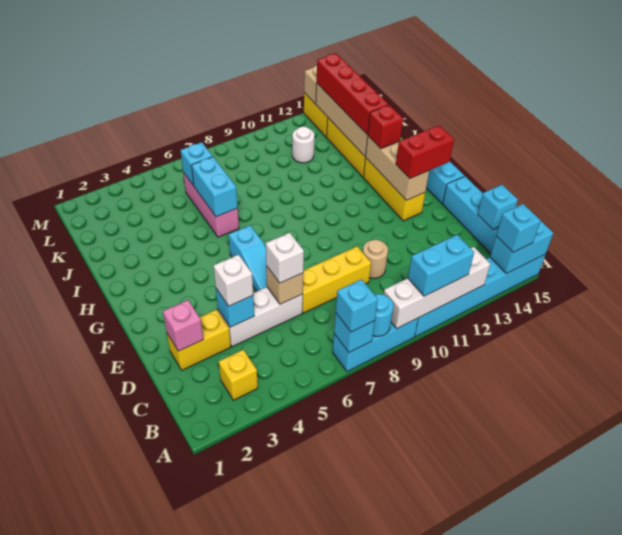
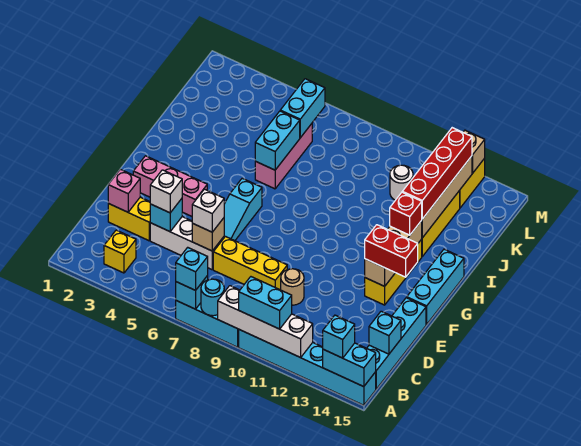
none -> pink 1x3 brick [133,156,207,216]
cyan 1x1 brick [180,142,213,186] -> cyan 1x2 brick [280,79,325,138]

